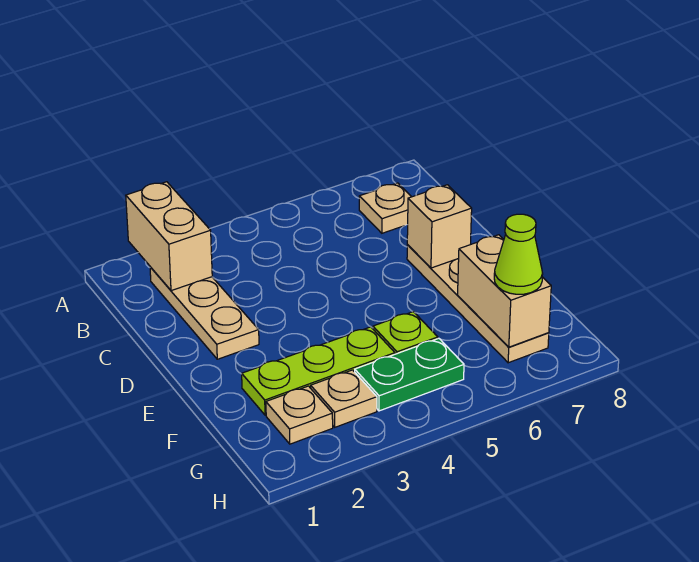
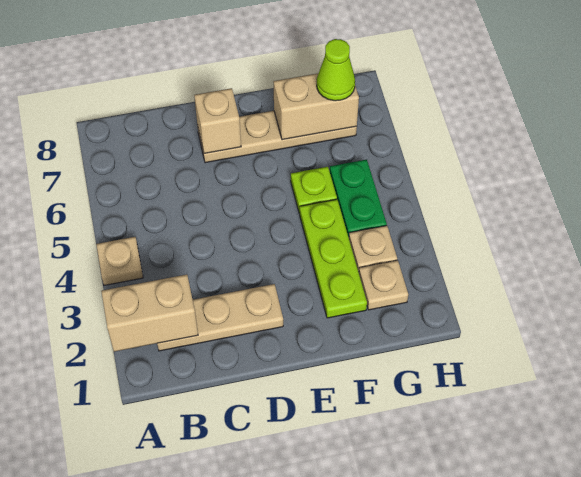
tan 1x1 plate [359,183,411,233] -> tan 1x1 plate moved to [96,237,143,285]

